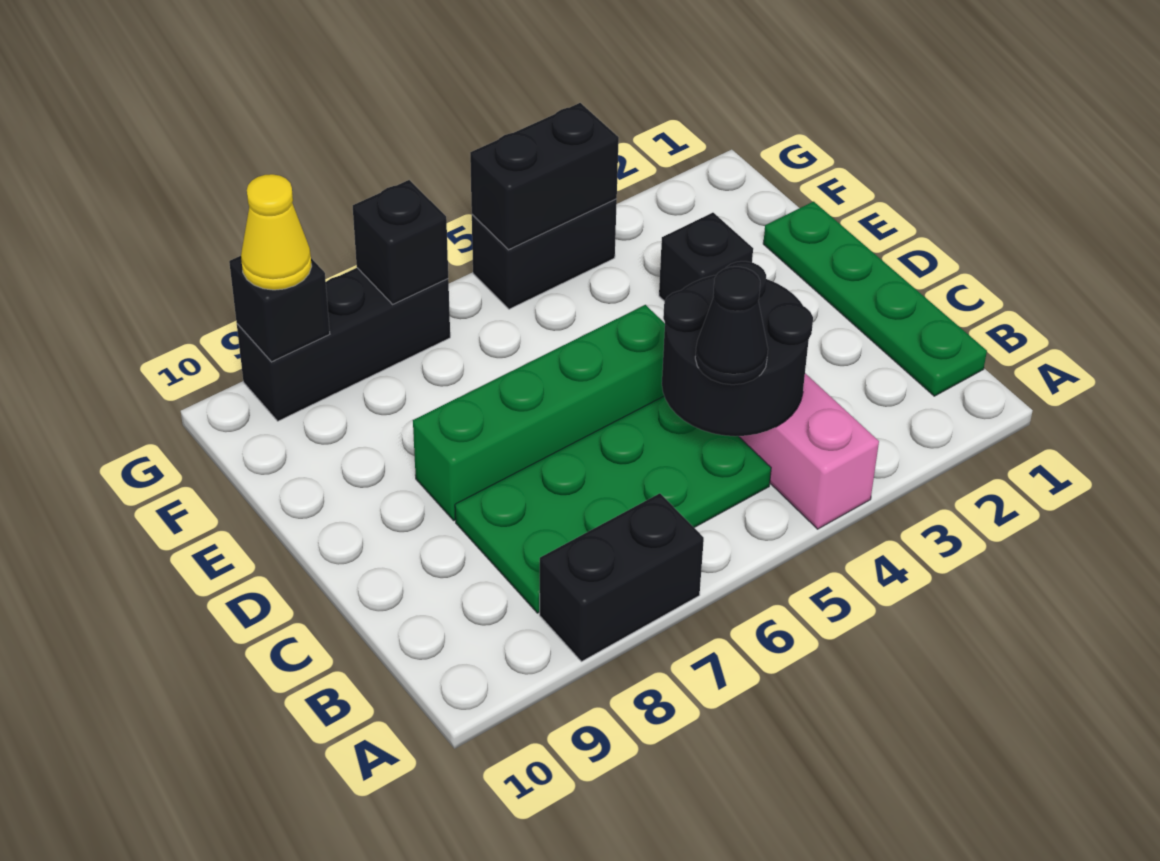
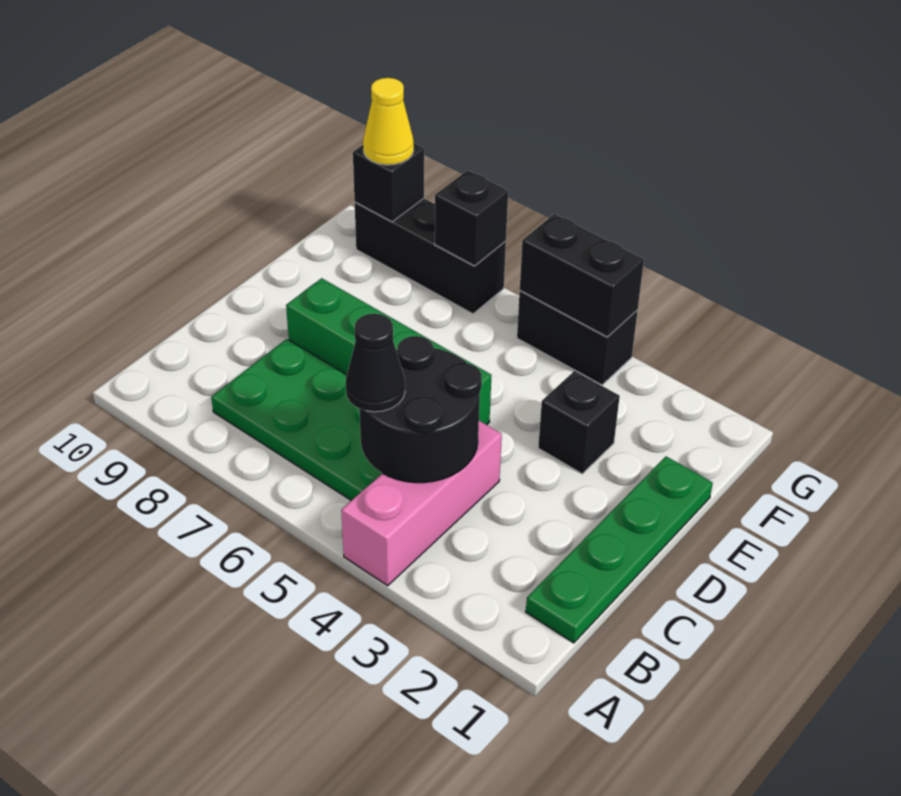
black 1x2 brick [540,493,704,662] -> none

